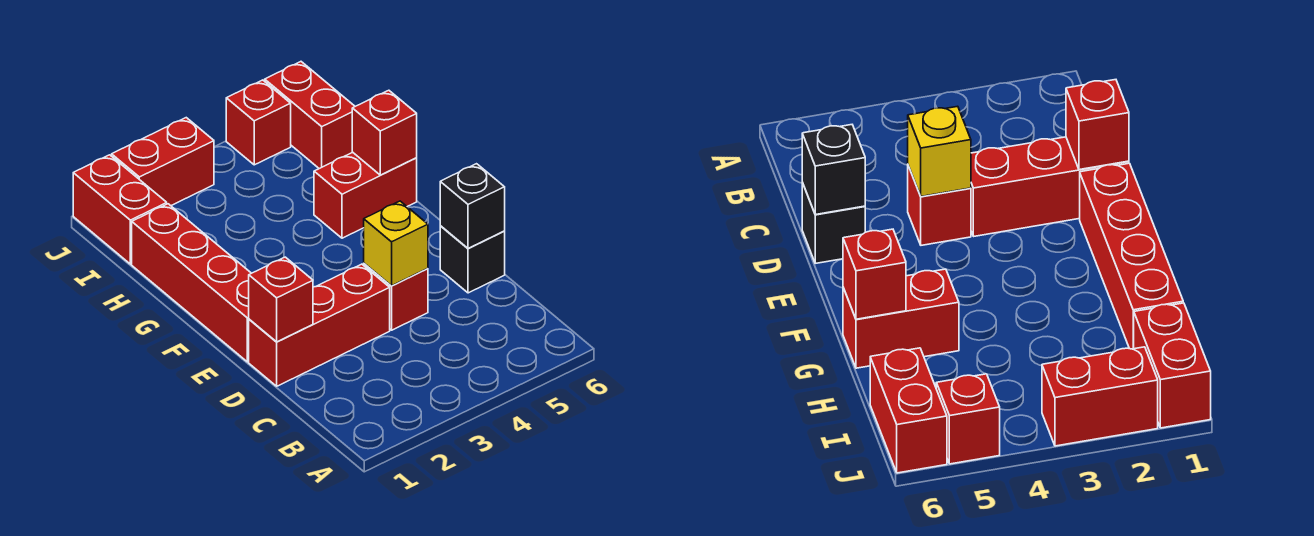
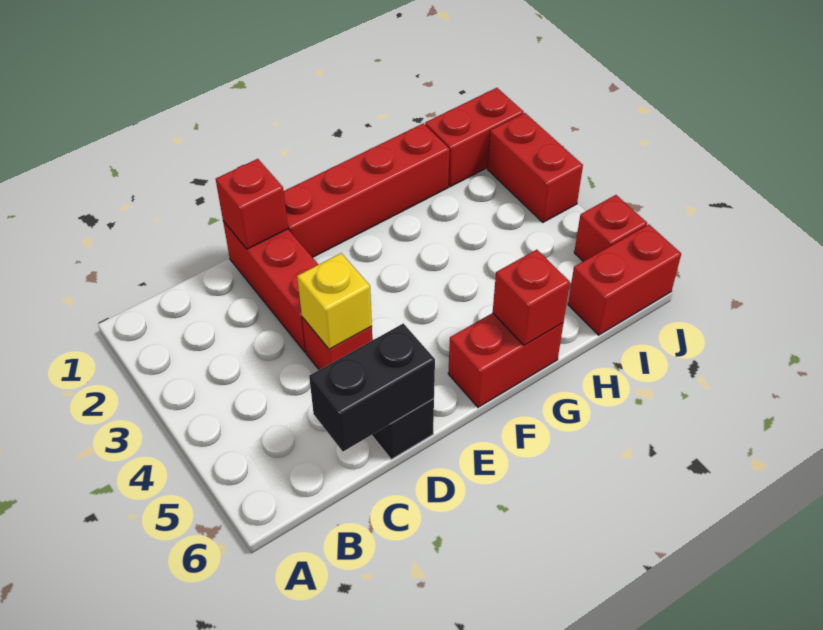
black 1x1 brick [440,164,505,248] -> black 1x2 brick [309,323,435,451]
red 1x2 brick [314,152,417,238] -> red 1x2 brick turned to [448,313,563,407]

